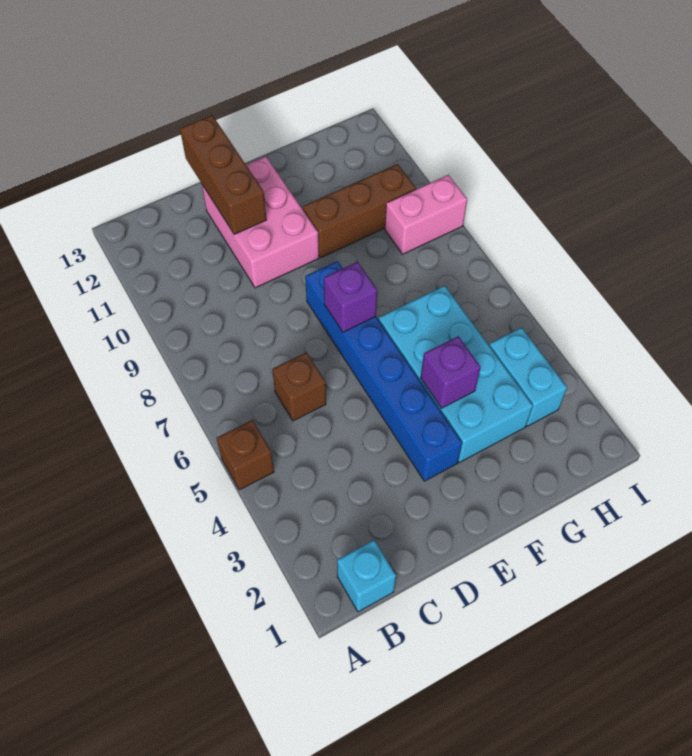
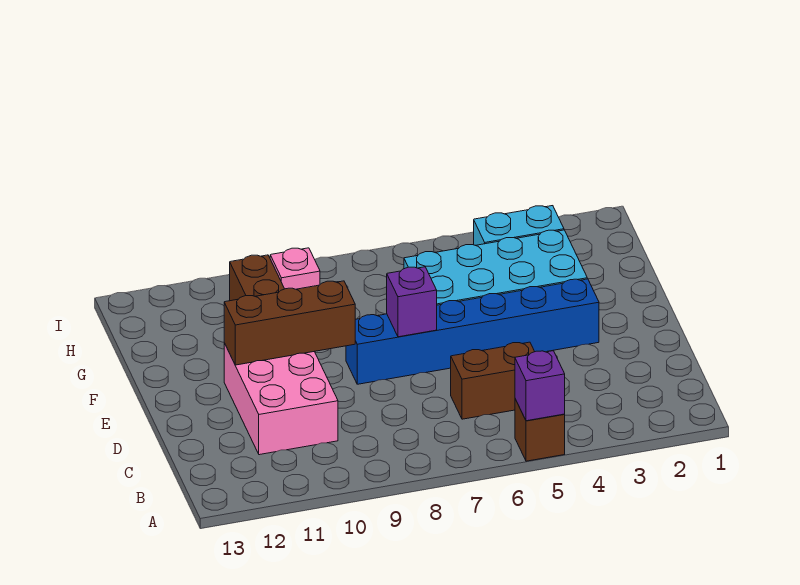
cyan 1x1 brick [337,540,396,612] -> none
brown 1x1 brick [272,352,326,421] -> brown 1x2 brick [451,342,535,419]
pink 2x3 brick [202,156,319,288] -> pink 2x3 brick turned to [224,343,338,455]
brown 1x3 brick [180,115,267,235] -> brown 1x3 brick moved to [224,281,355,365]
purple 1x1 brick [421,336,481,408] -> purple 1x1 brick moved to [515,351,565,421]
pink 1x2 brick [385,175,467,254] -> pink 1x1 brick [270,248,320,289]

